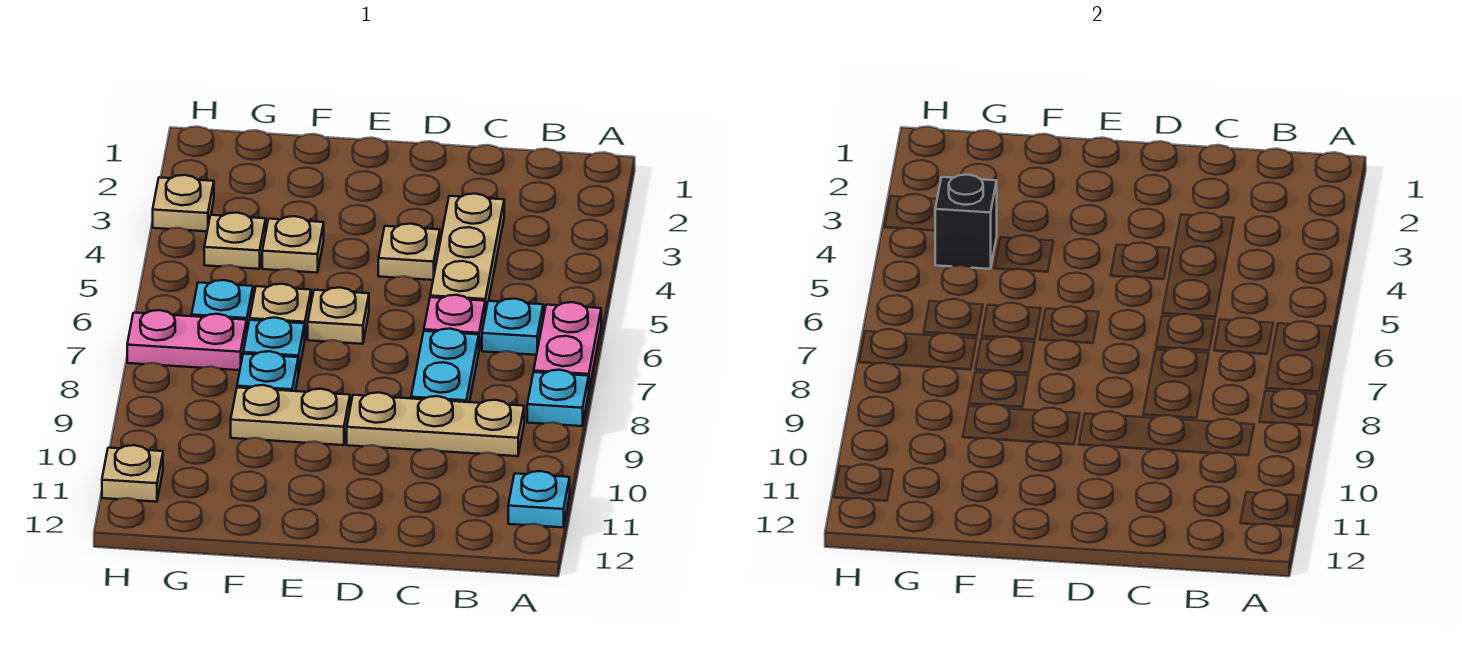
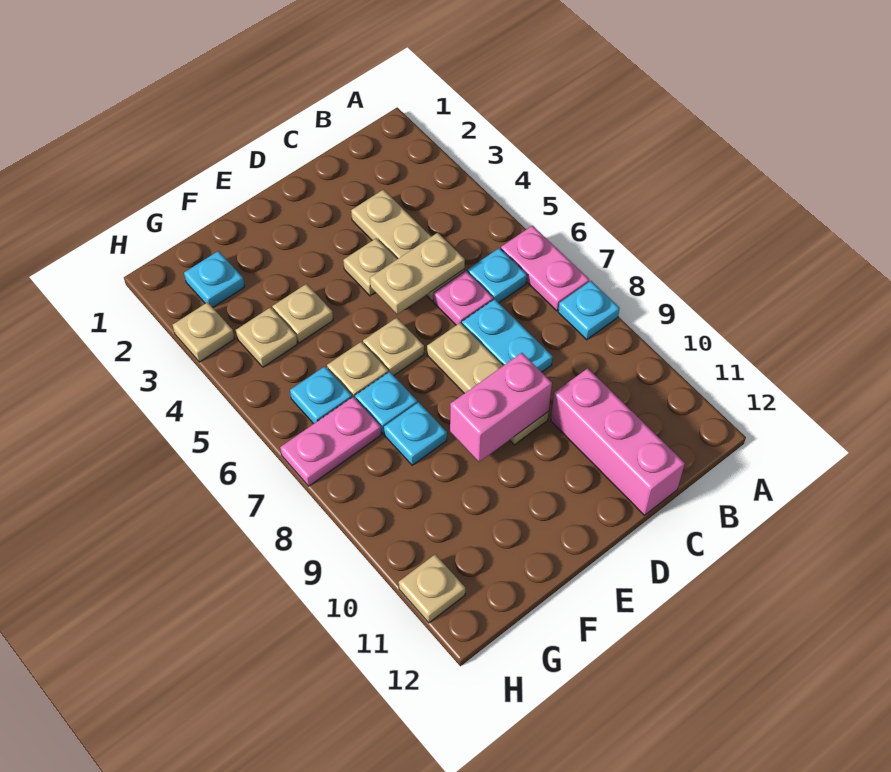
cyan 1x1 plate [508,471,570,527] -> cyan 1x1 plate moved to [184,251,245,307]
tan 1x3 plate [347,392,524,456] -> tan 1x3 plate turned to [427,323,549,445]
none -> pink 1x3 brick [551,368,685,515]
none -> pink 1x2 brick [450,353,552,462]
tan 1x2 plate [231,385,350,445] -> tan 1x2 plate moved to [370,233,465,314]
black 1x1 brick [935,175,997,269] -> none

